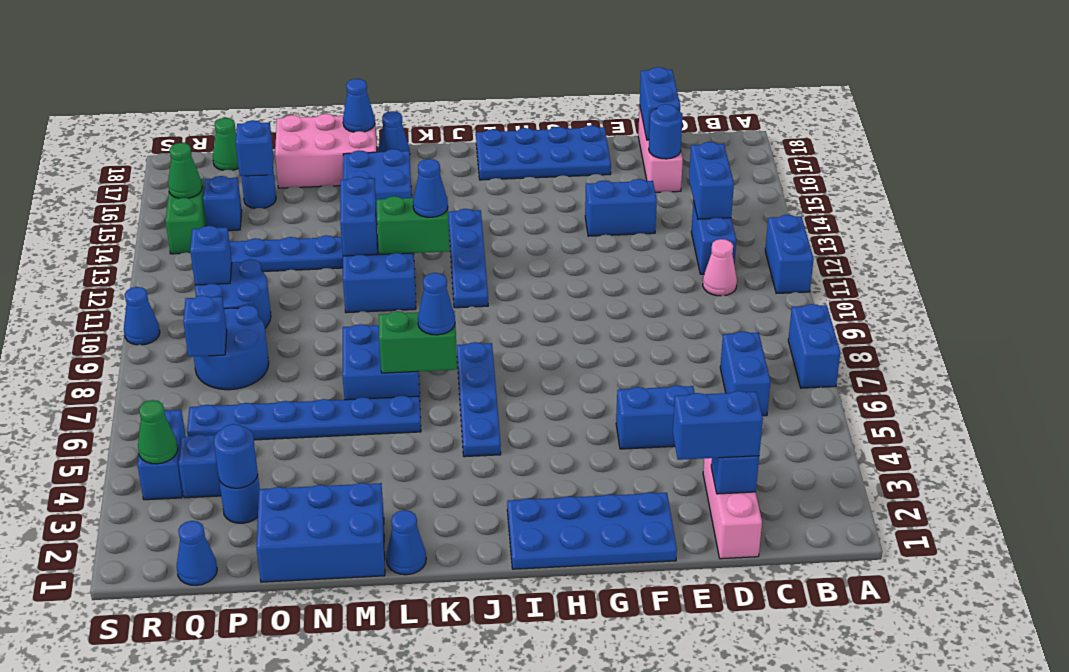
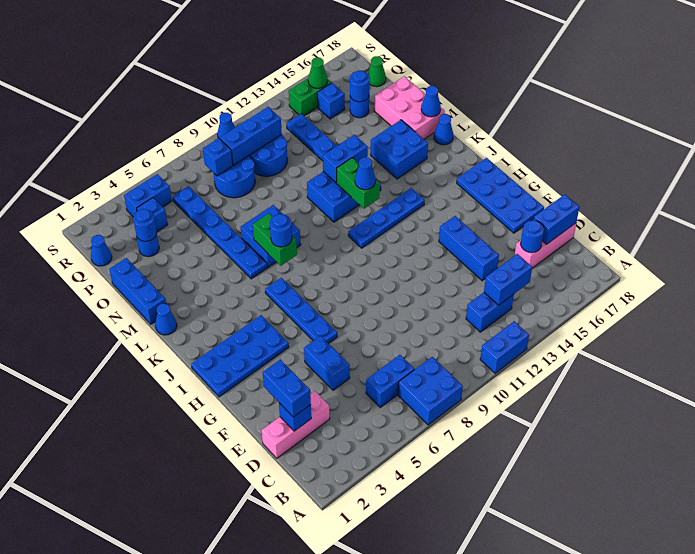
blue 1x2 brick [788,304,840,388] -> blue 2x2 brick [398,357,463,425]
pink 1x1 cone [703,239,737,296] -> none
blue 1x2 brick [585,179,657,236] -> blue 1x3 brick [439,216,499,281]
blue 2x4 plate [507,492,677,569] -> blue 2x4 plate turned to [191,315,289,397]
blue 1x4 plate [457,342,501,457] -> blue 1x4 plate turned to [265,278,337,344]
blue 1x1 cone [418,273,455,335] -> blue 1x1 round brick [270,214,292,247]
blue 2x3 brick [256,483,385,582] -> blue 1x3 brick [109,258,166,324]
blue 1x1 brick [236,120,273,176] -> blue 1x1 round brick [350,71,370,102]
blue 1x1 brick [190,226,232,285] -> blue 1x3 brick [220,107,282,165]
green 1x1 cone [138,400,178,464] -> none

